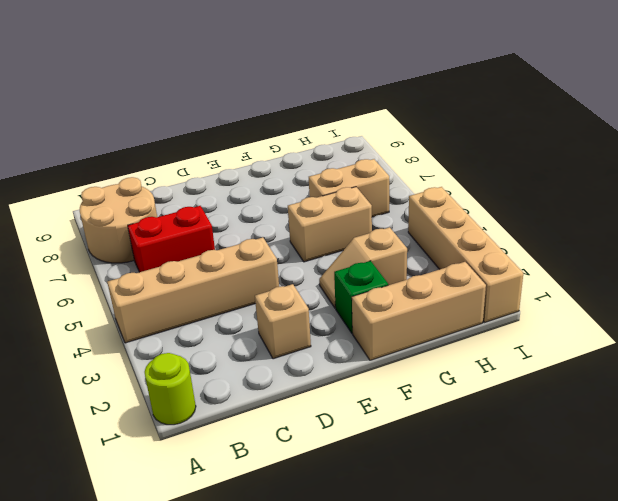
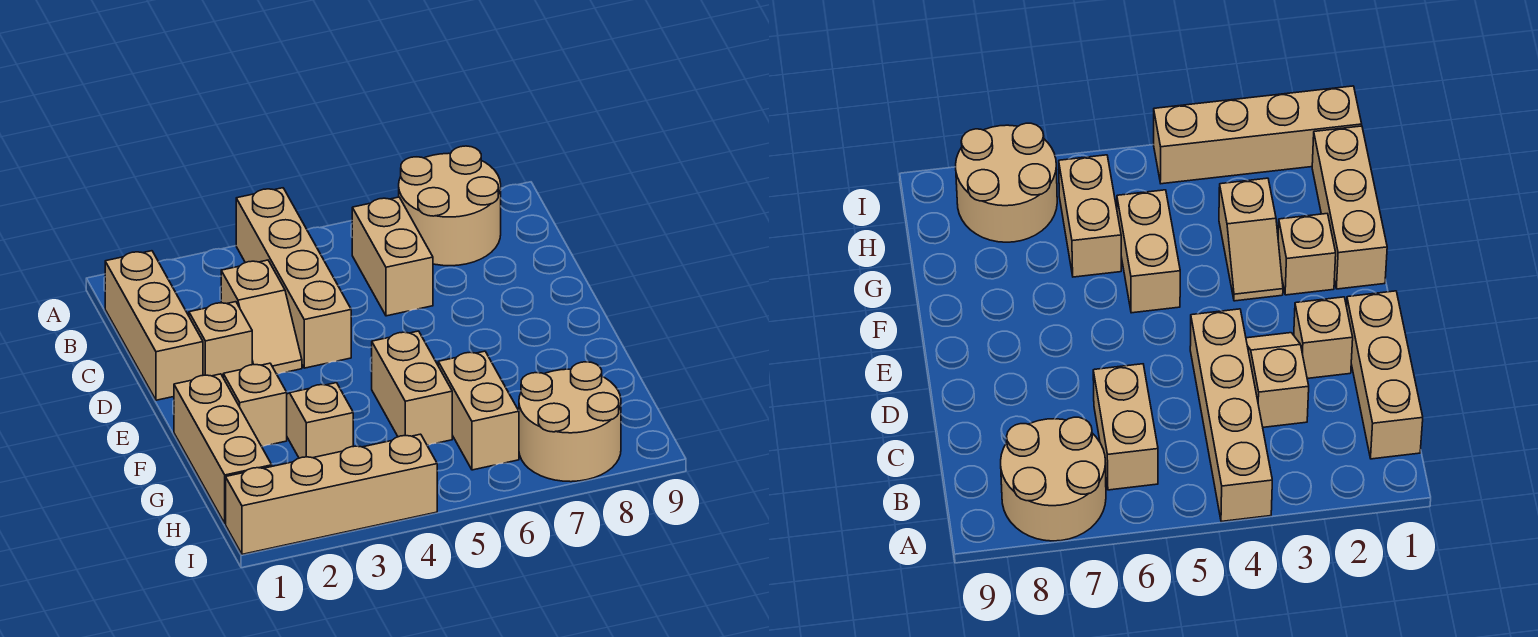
lime 1x1 round brick [145,353,196,425] -> none
none -> tan 1x3 brick [105,251,203,400]
red 1x2 brick [128,206,215,272] -> tan 1x2 brick [352,197,433,316]
none -> tan 1x2 slope [221,260,302,374]
green 1x1 brick [334,261,388,333] -> tan 1x1 brick [223,363,287,446]
none -> tan 2x2 round brick [519,362,621,482]

